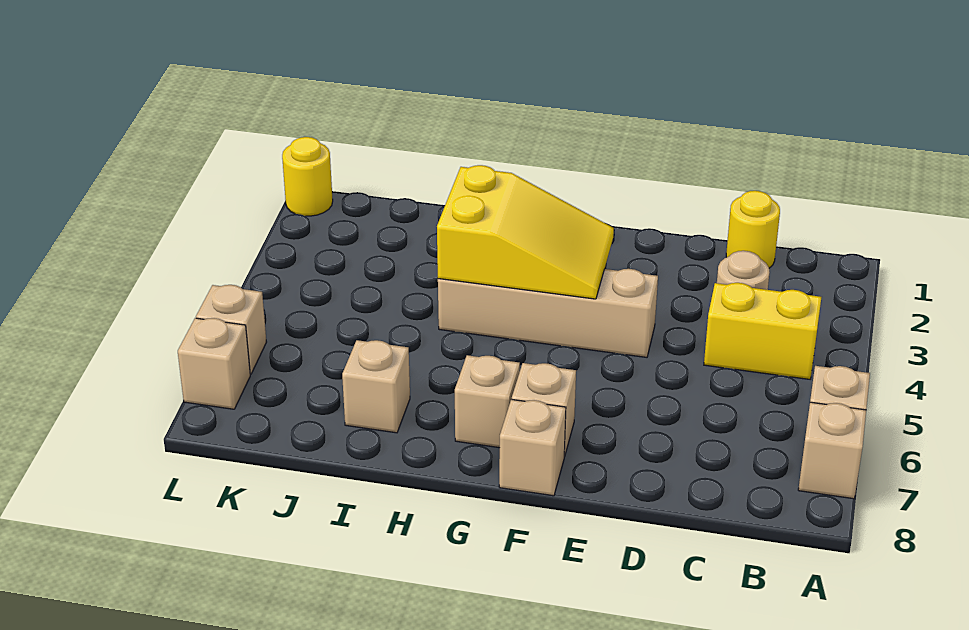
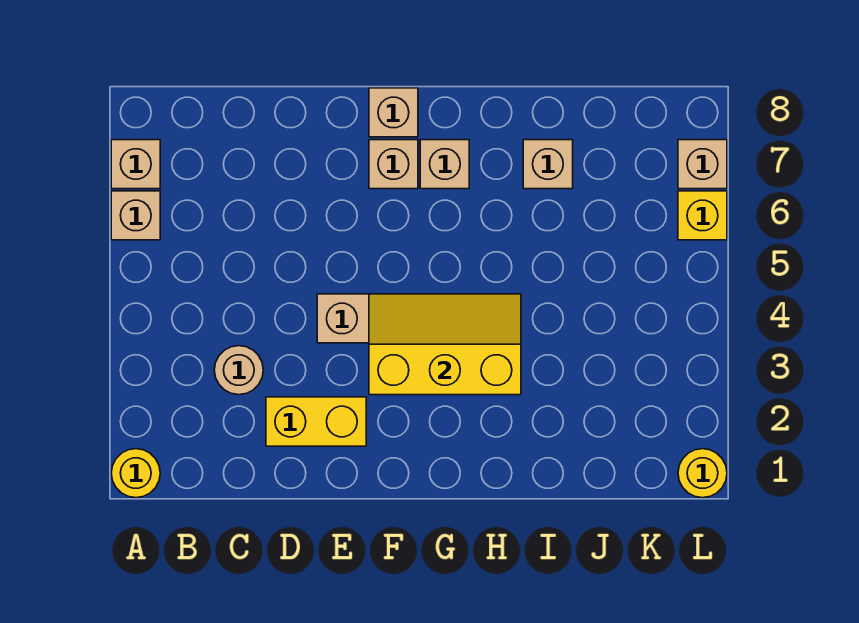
yellow 1x2 brick [704,283,821,379] -> yellow 1x2 brick moved to [266,397,366,446]
yellow 1x1 round brick [726,191,780,268] -> yellow 1x1 round brick moved to [111,449,160,498]
yellow 2x3 slope [437,165,614,299] -> yellow 2x3 slope turned to [369,294,521,395]
tan 1x1 brick [196,285,266,374] -> yellow 1x1 brick [678,191,727,240]

